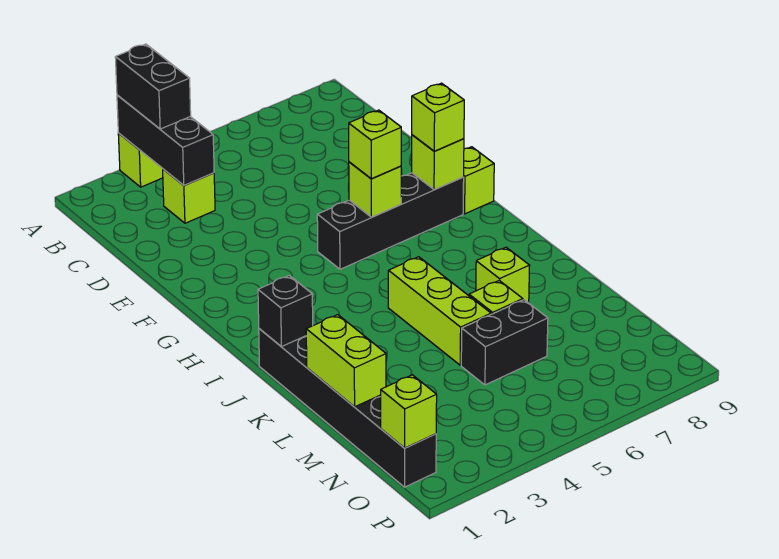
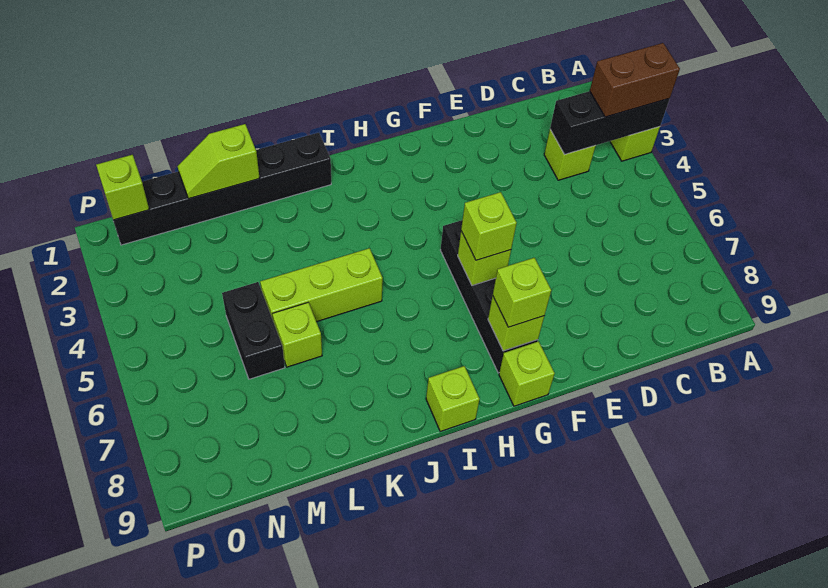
black 1x2 brick [115,44,191,129] -> brown 1x2 brick [590,43,680,117]
black 1x1 brick [258,276,313,347] -> none
lime 1x1 brick [476,247,530,303] -> lime 1x1 brick moved to [426,366,480,431]
lime 1x2 brick [306,315,386,407] -> lime 1x2 slope [177,124,260,199]

